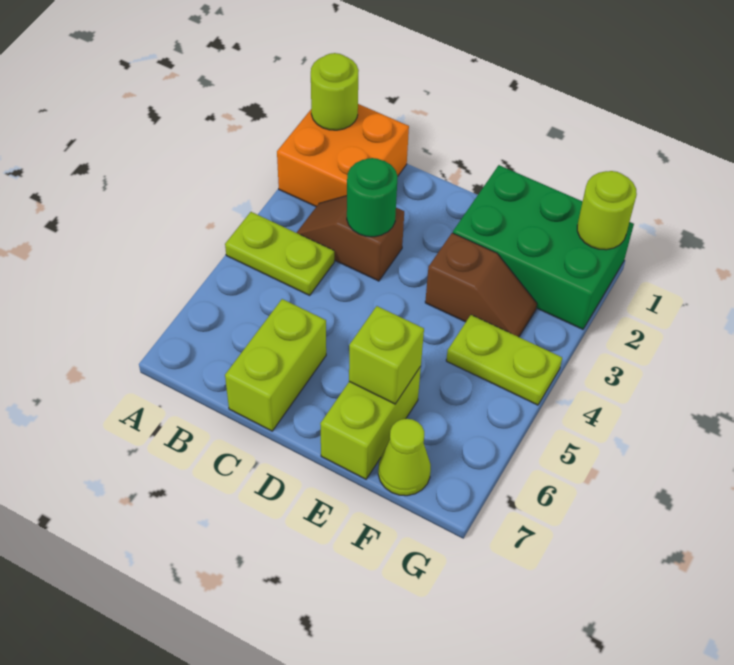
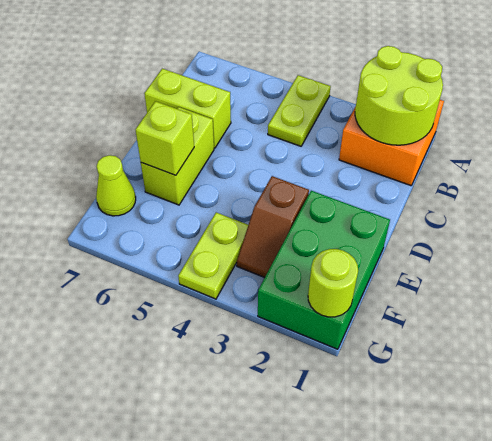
lime 1x1 round brick [311,53,359,130] -> lime 2x2 round brick [355,46,443,145]
brown 1x2 slope [297,196,404,281] -> none
green 1x1 round brick [347,158,398,237] -> none
lime 1x2 brick [320,367,421,479] -> lime 1x2 brick turned to [141,107,214,205]

